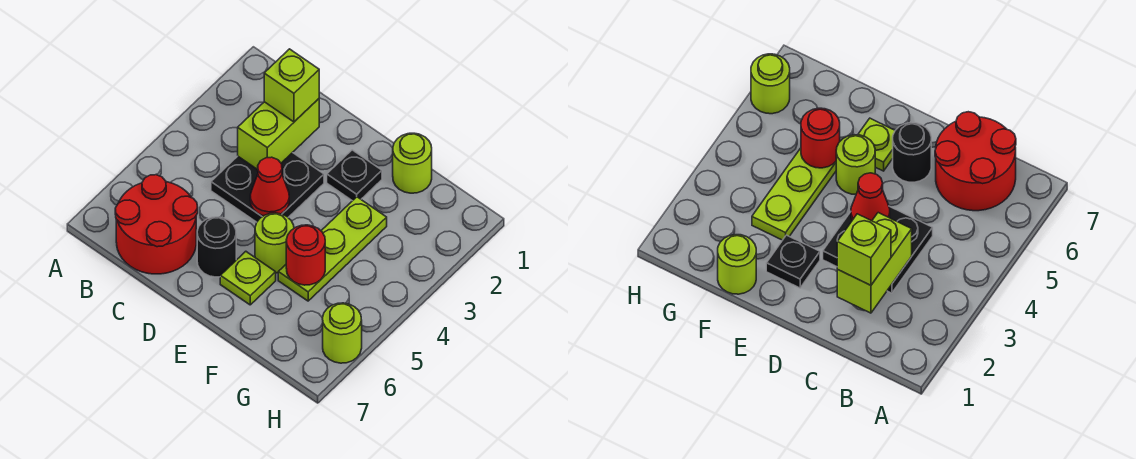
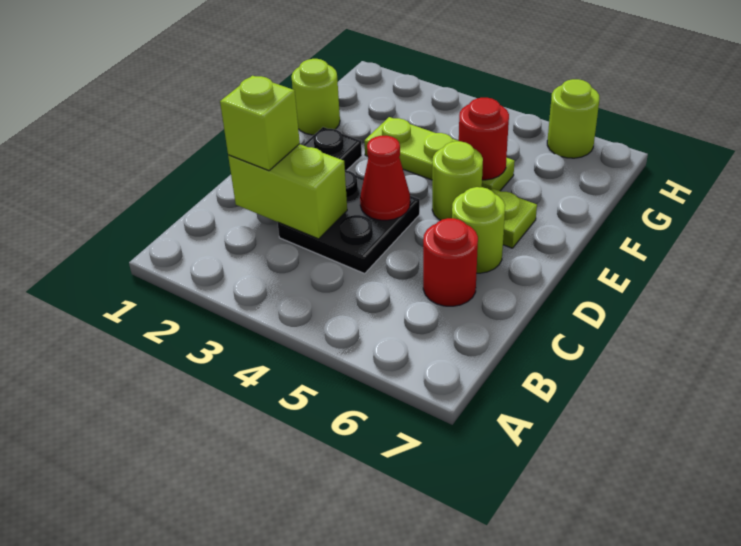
red 2x2 round brick [115,175,198,274] -> red 1x1 round brick [423,218,478,306]
black 1x1 round brick [197,217,236,277] -> lime 1x1 round brick [452,187,505,273]

